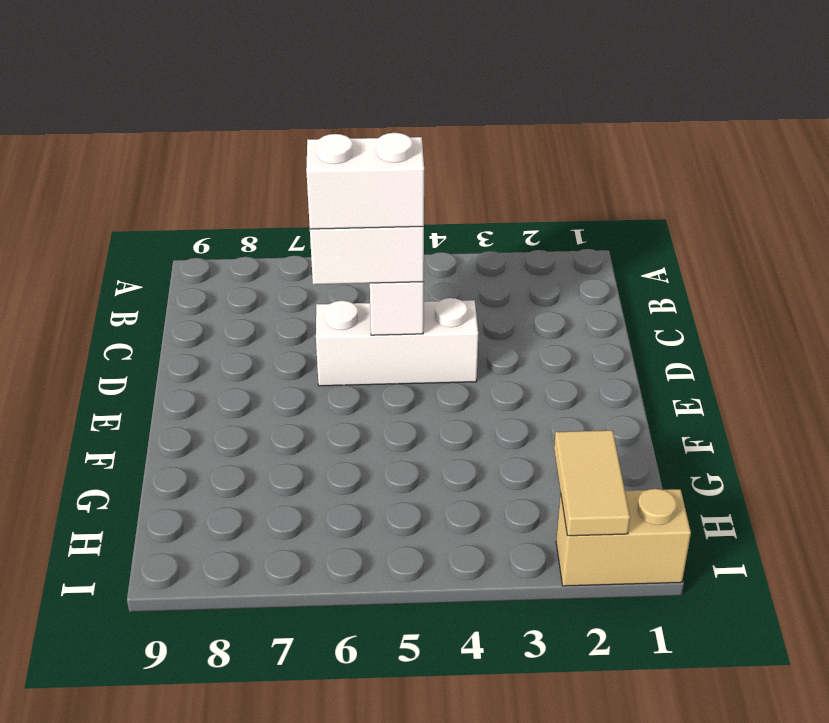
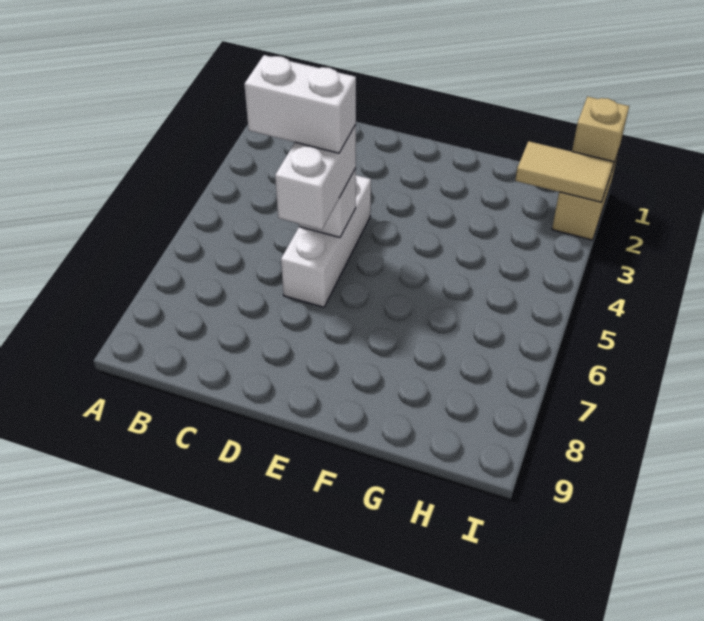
white 1x2 brick [306,133,424,229] -> white 1x2 brick turned to [244,55,356,153]
none -> tan 1x1 brick [572,97,629,169]

